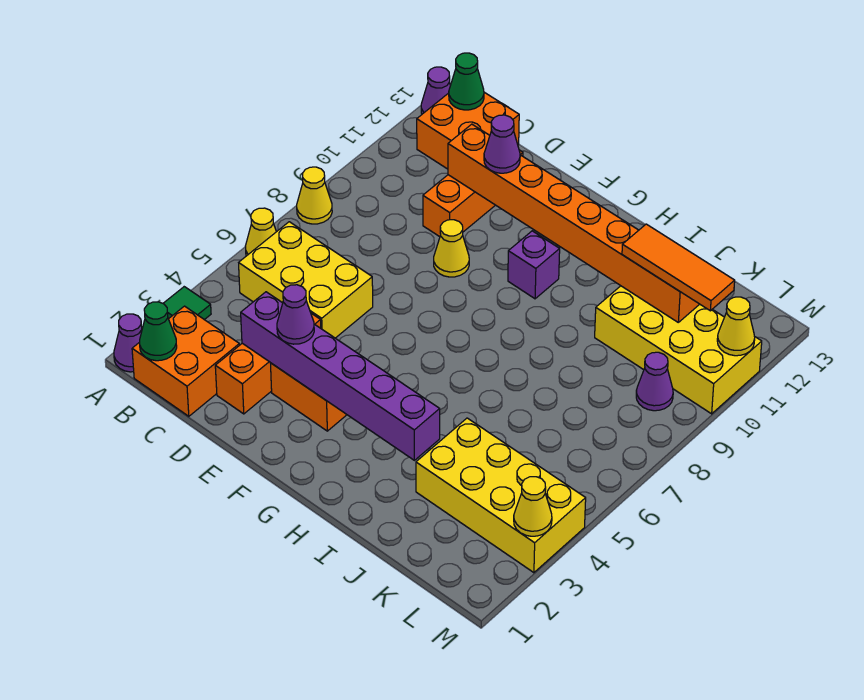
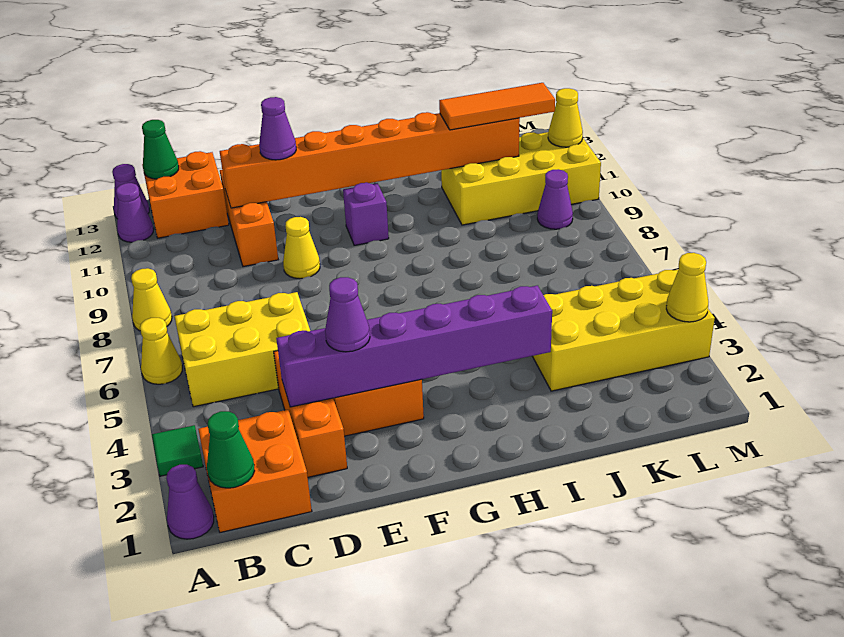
none -> purple 1x1 cone [116,183,154,242]

